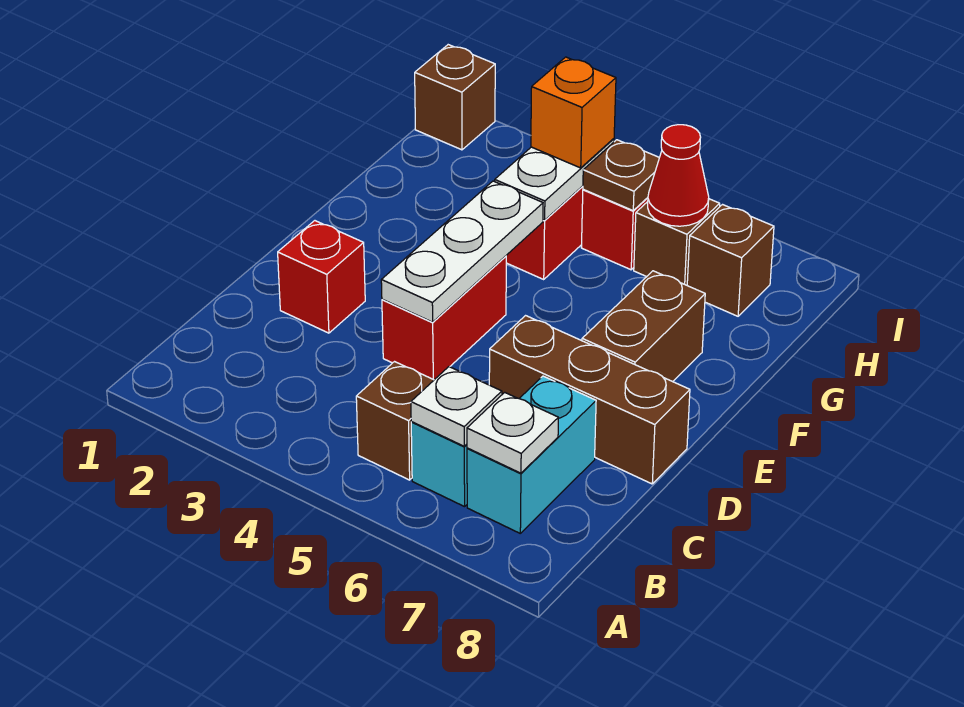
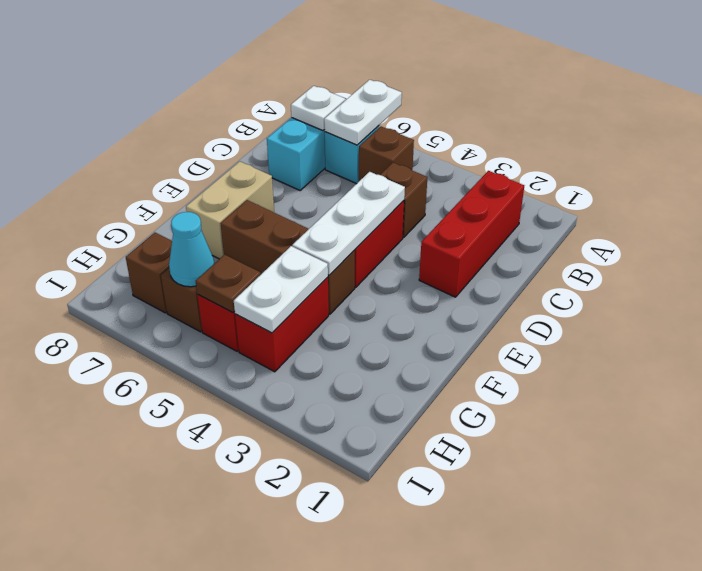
white 1x1 plate [411,367,502,446] -> white 1x2 plate [324,80,402,145]
red 1x1 brick [278,221,365,333] -> red 1x3 brick [419,171,524,297]
brown 1x3 brick [489,316,690,484] -> brown 1x3 brick moved to [220,200,355,314]
brown 1x2 brick [582,271,705,382] -> tan 1x2 brick [186,161,274,259]
orange 1x1 brick [531,57,616,168] -> none
red 1x1 cone [648,125,709,226] -> cyan 1x1 cone [169,212,214,287]
brown 1x1 brick [415,45,495,150] -> brown 1x1 brick moved to [380,163,427,237]

